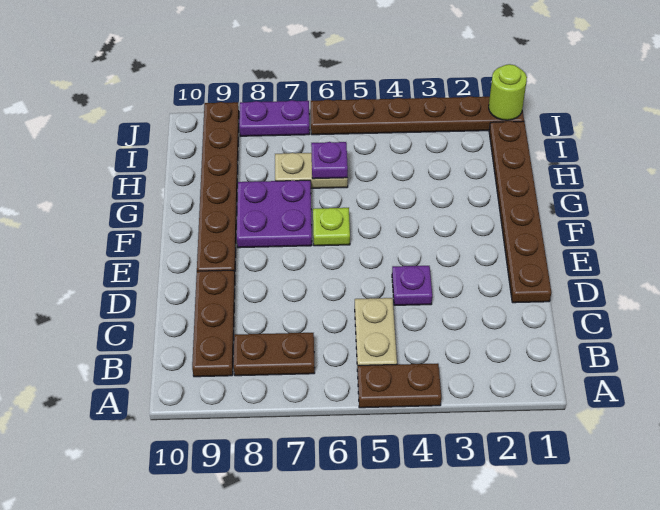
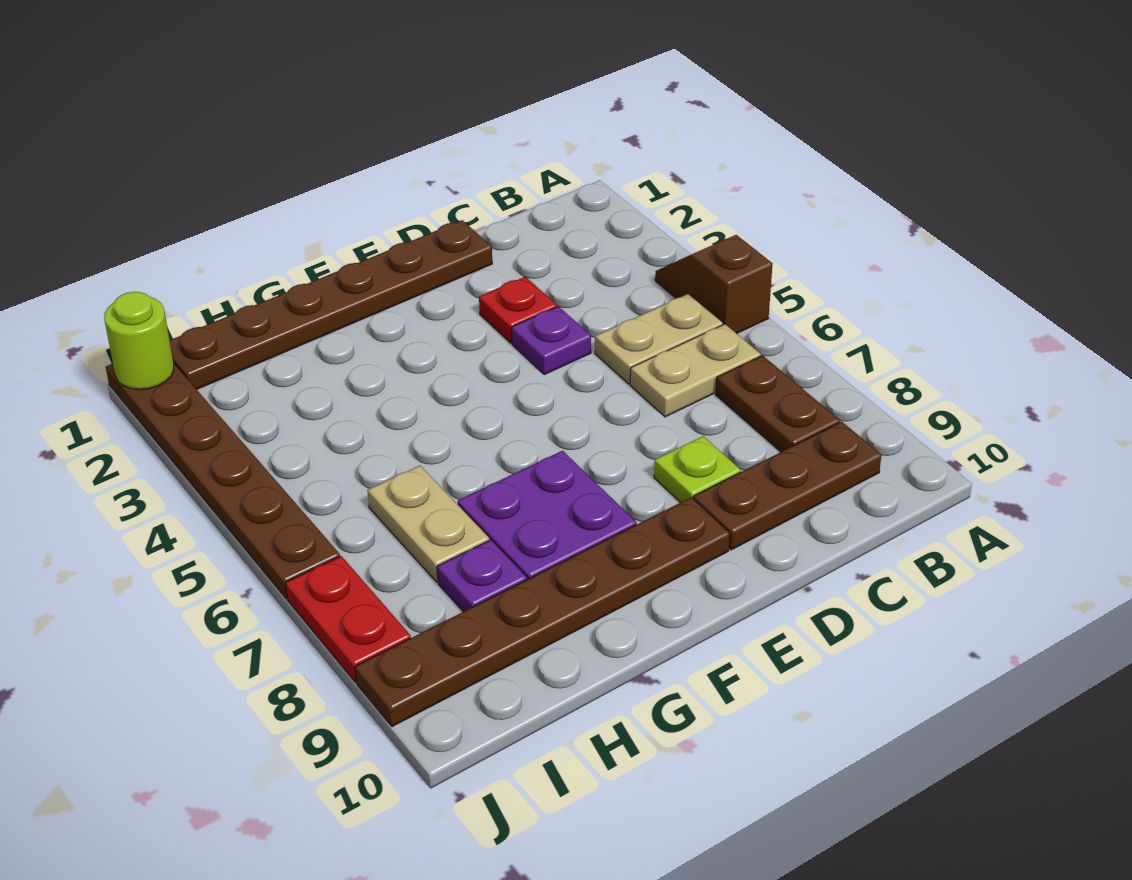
brown 1x2 plate [358,363,441,408] -> brown 1x2 slope [655,235,773,334]
none -> tan 1x2 plate [630,324,761,417]
none -> red 1x1 plate [479,277,557,343]
lime 1x1 plate [313,208,350,246] -> lime 1x1 plate moved to [654,436,741,503]
purple 1x1 plate [311,142,348,179] -> purple 1x1 plate moved to [437,540,527,612]
purple 1x2 plate [239,100,310,136] -> red 1x2 plate [285,556,411,682]

